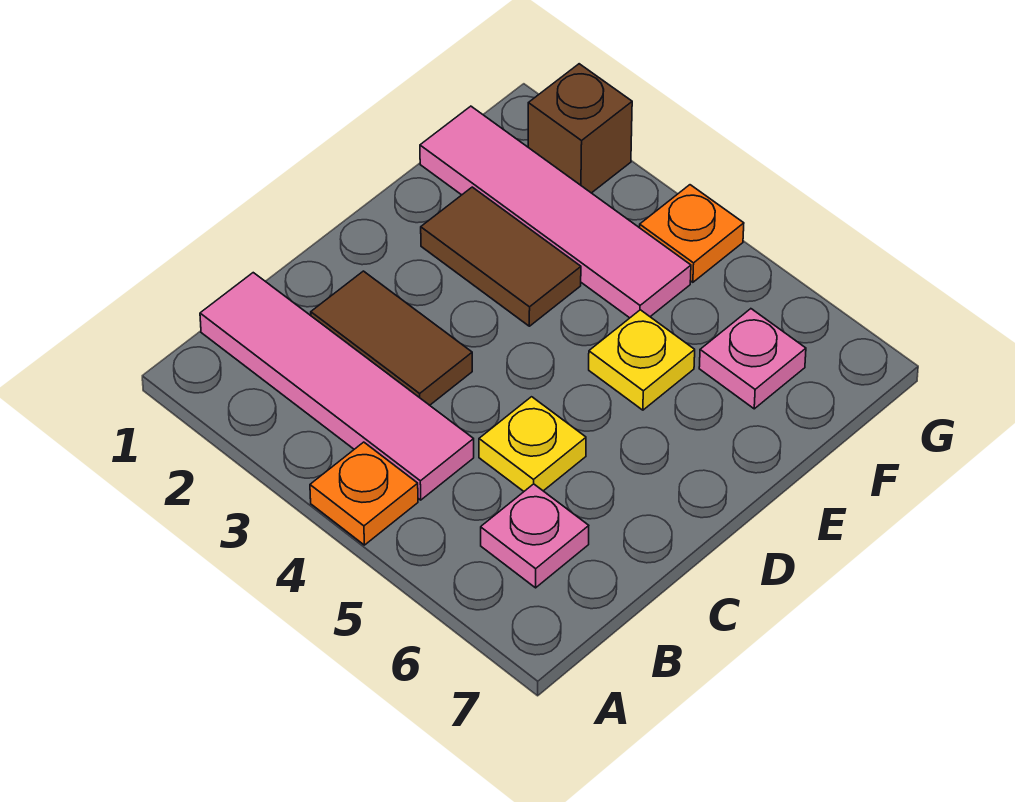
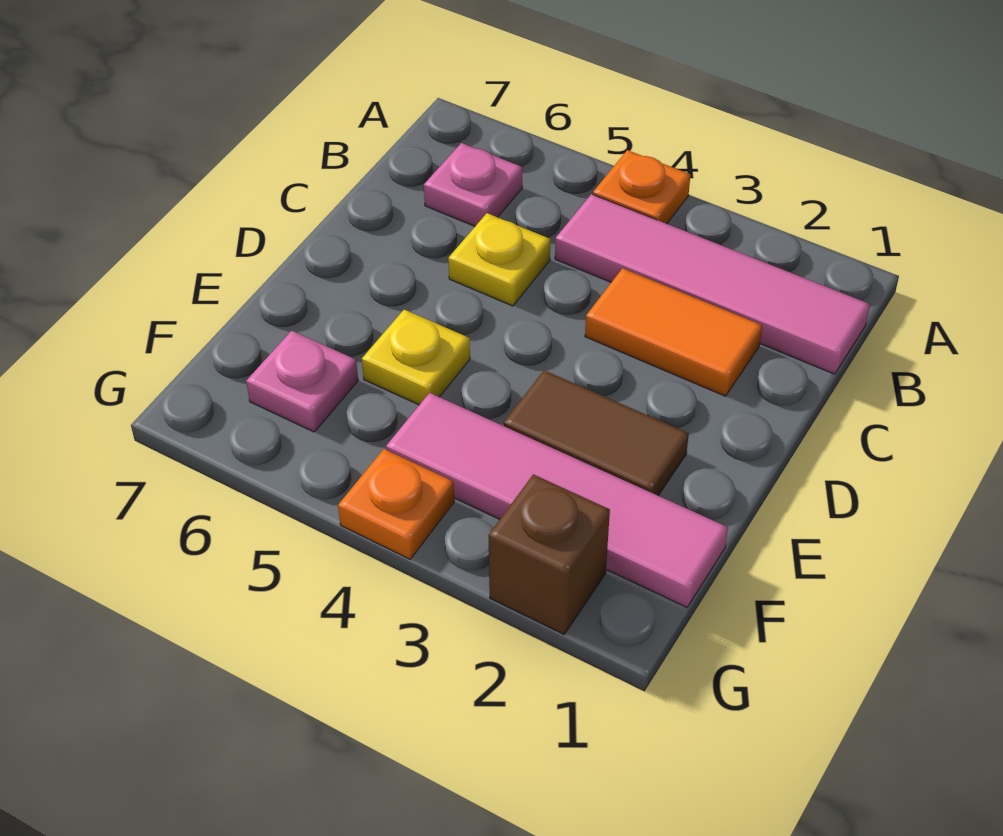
brown 1x2 tile [311,271,472,405] -> orange 1x2 tile [585,268,762,396]

